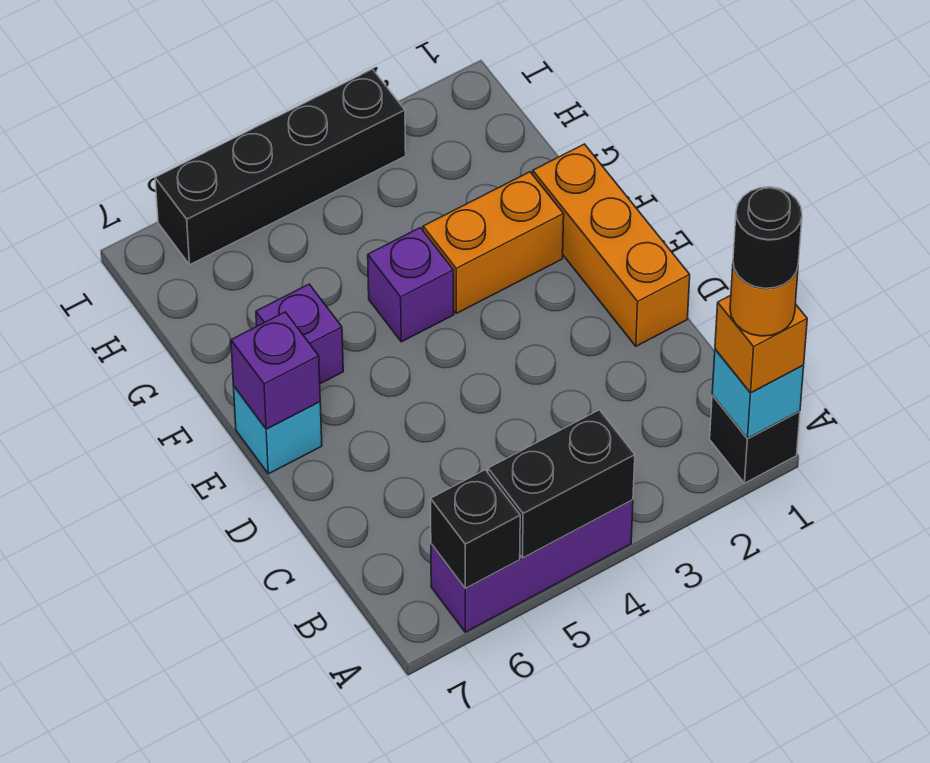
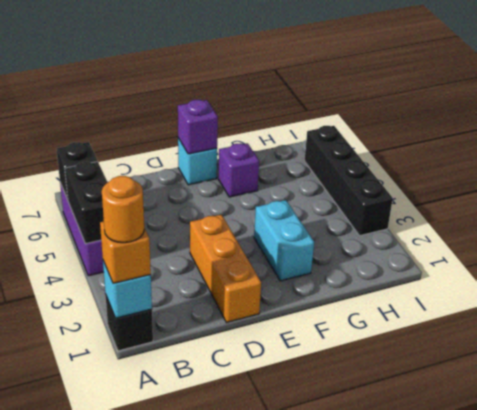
black 1x1 round brick [733,187,802,288] -> none
orange 1x3 brick [533,144,690,346] -> orange 1x3 brick turned to [190,215,261,323]
orange 1x2 brick [423,172,564,313] -> cyan 1x2 brick [254,200,314,281]
purple 1x1 brick [368,228,454,342] -> none

